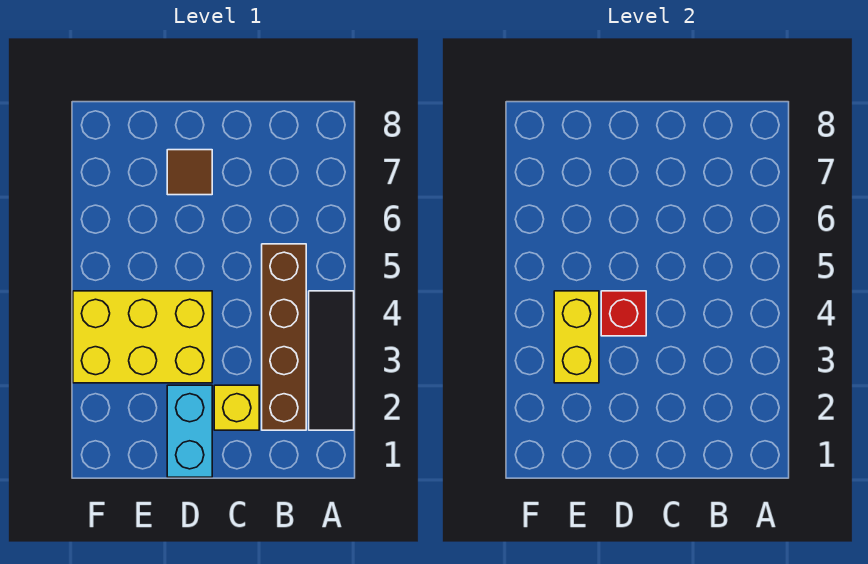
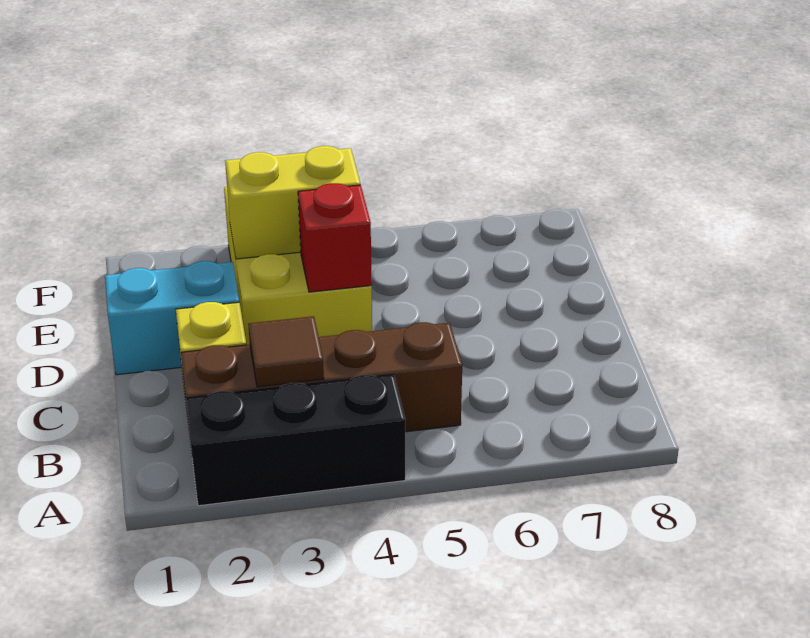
black 1x3 tile [309,291,354,430] -> black 1x3 brick [186,374,405,506]
brown 1x1 tile [167,150,212,195] -> brown 1x1 tile moved to [248,316,324,387]

